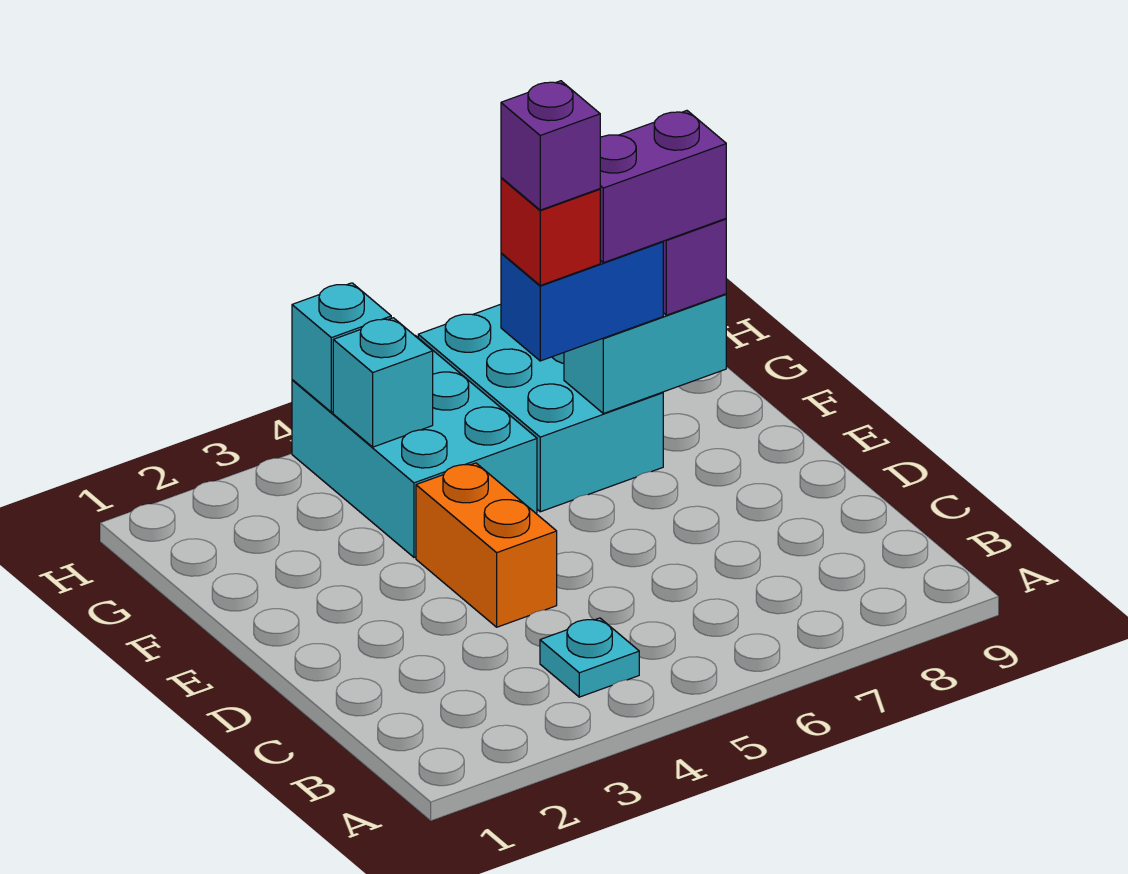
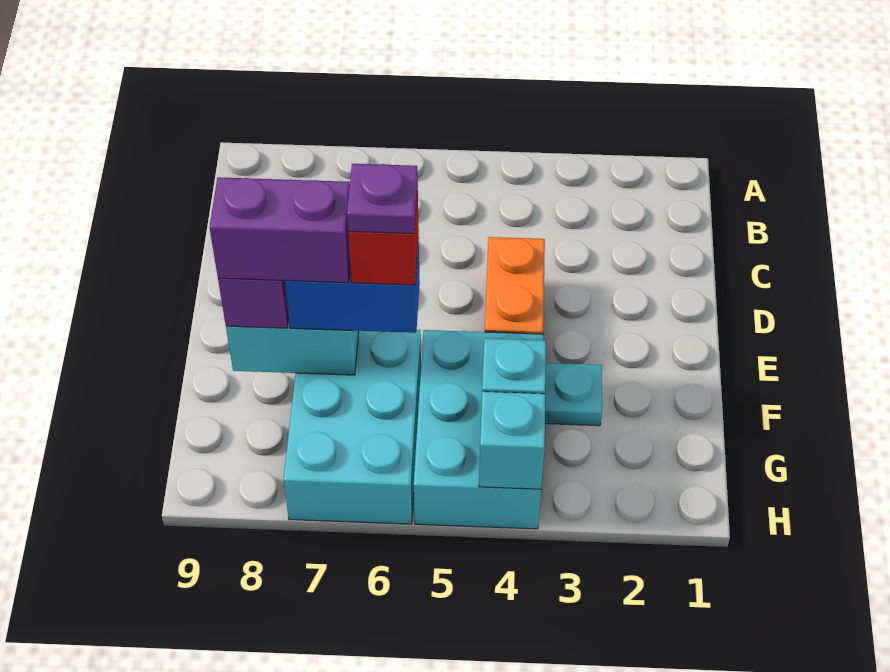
cyan 1x1 plate [540,618,639,697] -> cyan 1x1 plate moved to [545,363,602,426]
purple 1x1 brick [501,81,600,210] -> purple 1x1 plate [347,164,418,234]

